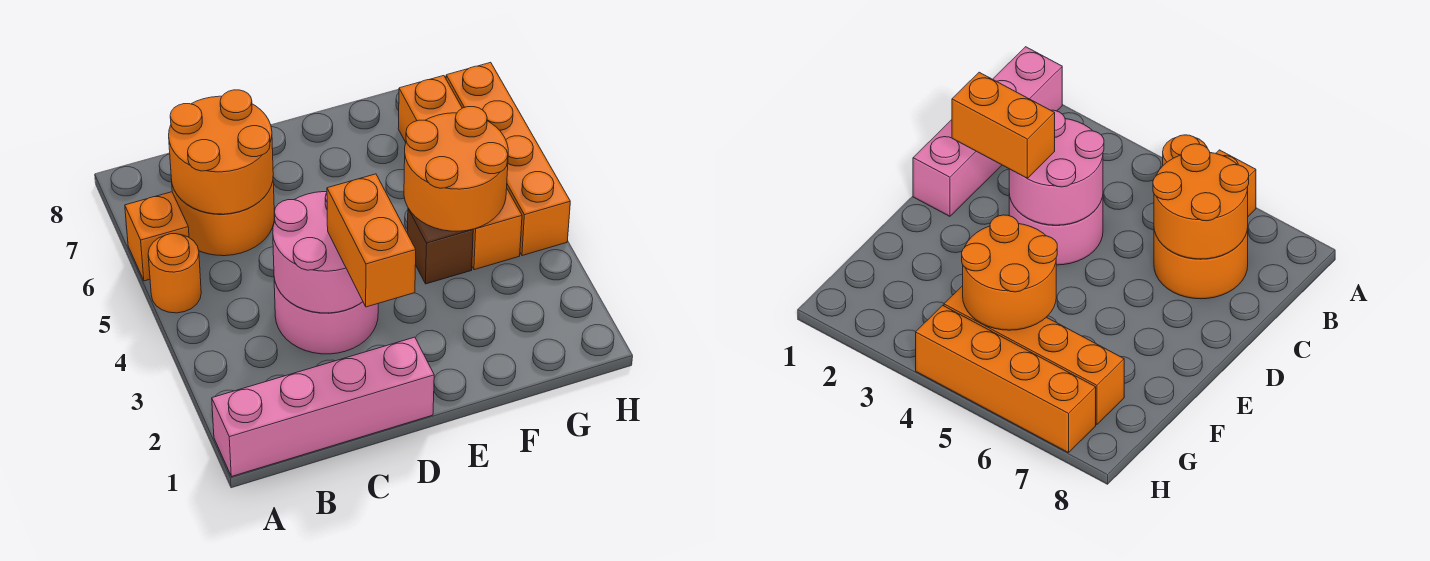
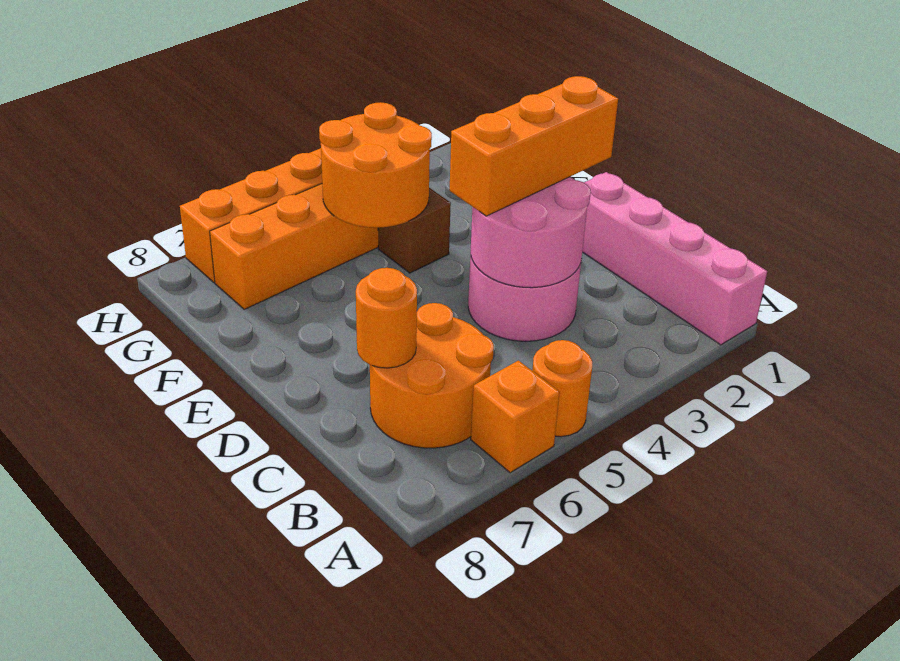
orange 2x2 round brick [169,90,273,214] -> orange 1x1 round brick [356,268,417,368]
orange 1x2 brick [327,174,416,307] -> orange 1x3 brick [450,76,618,216]

